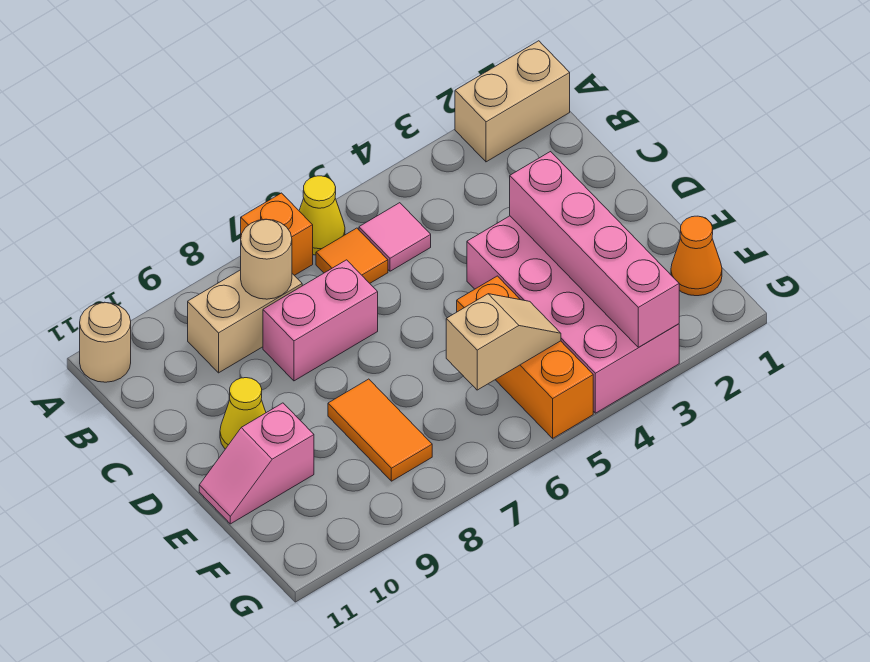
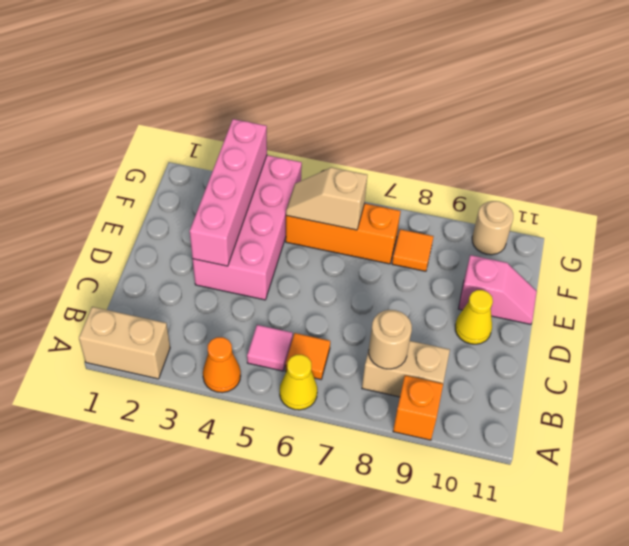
orange 1x1 brick [241,193,313,275] -> orange 1x1 brick moved to [393,375,443,440]
tan 1x1 round brick [80,302,131,382] -> tan 1x1 round brick moved to [472,201,513,255]
pink 1x2 brick [263,260,378,381] -> none
orange 1x3 brick [457,276,593,438] -> orange 1x3 brick turned to [286,203,401,264]
orange 1x2 tile [328,379,432,481] -> orange 1x1 tile [392,229,434,271]
orange 1x1 cone [671,216,722,296] -> orange 1x1 cone moved to [203,337,241,393]

